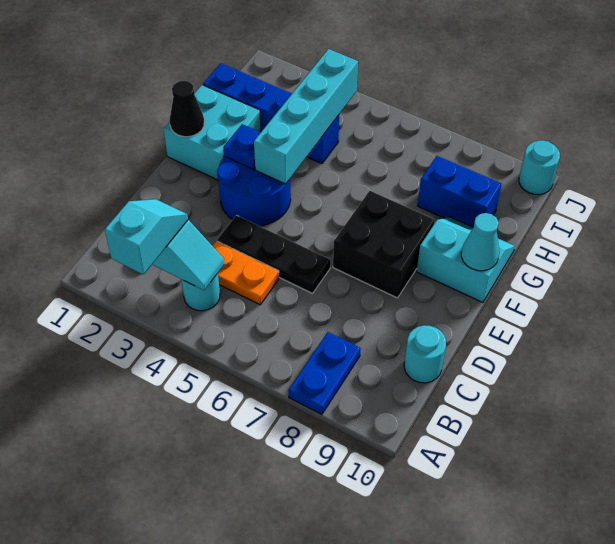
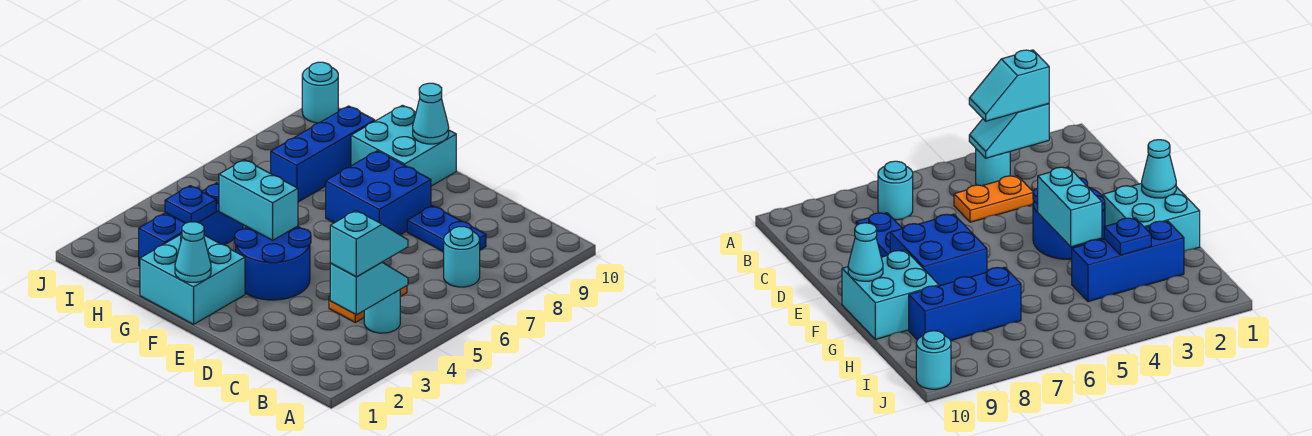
cyan 1x2 slope [105,199,188,274] -> cyan 1x2 slope turned to [330,211,408,277]
blue 1x2 plate [288,332,361,414] -> blue 1x2 plate moved to [407,206,486,252]
cyan 1x1 round brick [404,325,446,383] -> cyan 1x1 round brick moved to [444,227,480,287]
black 1x3 plate [217,215,331,293] -> none
black 2x2 brick [333,191,435,298] -> blue 2x2 brick [326,151,431,235]
black 1x1 cone [169,81,204,137] -> cyan 1x1 cone [175,222,211,282]
blue 1x1 plate [223,124,261,169] -> blue 1x1 plate moved to [165,186,216,223]
cyan 1x4 brick [254,49,358,184] -> cyan 1x2 brick [219,160,298,240]
cyan 2x2 slope [417,217,515,302] -> cyan 2x2 brick [351,105,456,186]
blue 1x4 brick [203,63,339,164] -> blue 1x3 brick [139,183,243,266]
blue 1x2 brick [418,156,502,227] -> blue 1x3 brick [271,106,375,202]

